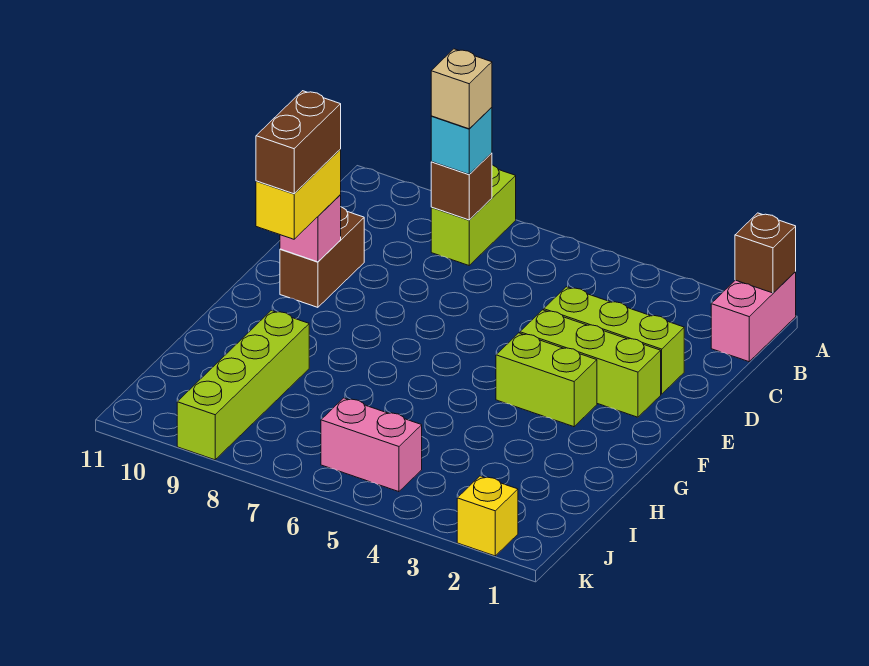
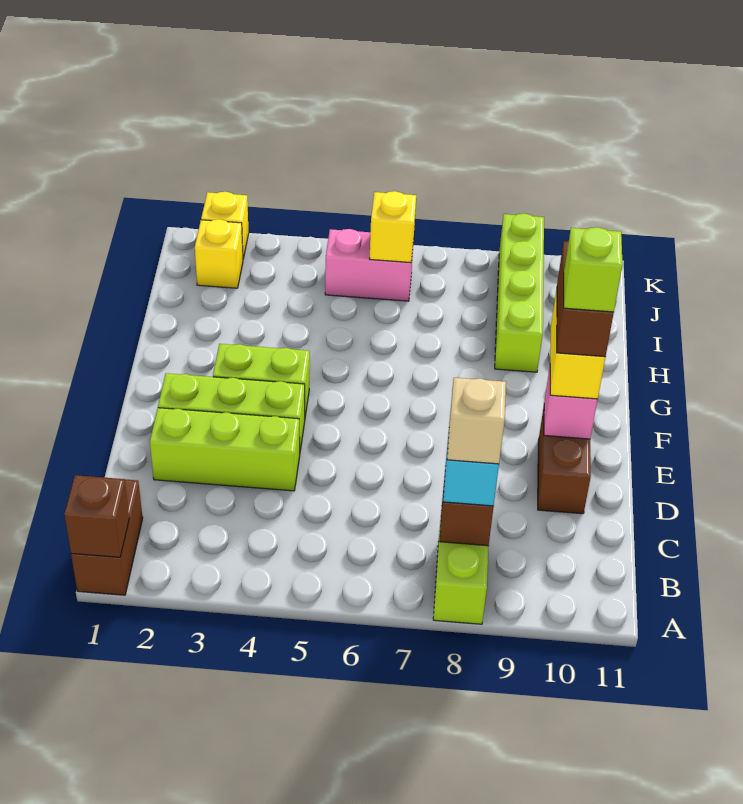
pink 1x2 brick [711,272,796,362] -> brown 1x2 brick [71,479,143,595]
none -> lime 1x1 brick [564,227,623,312]
none -> yellow 1x1 brick [195,219,243,288]
none -> yellow 1x1 brick [370,191,416,263]

